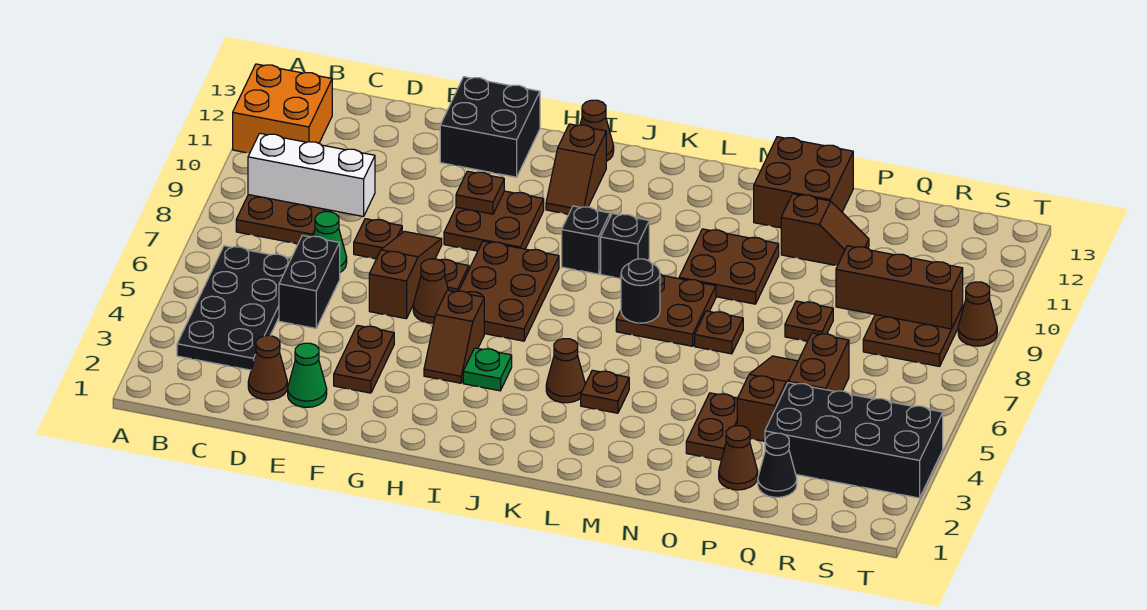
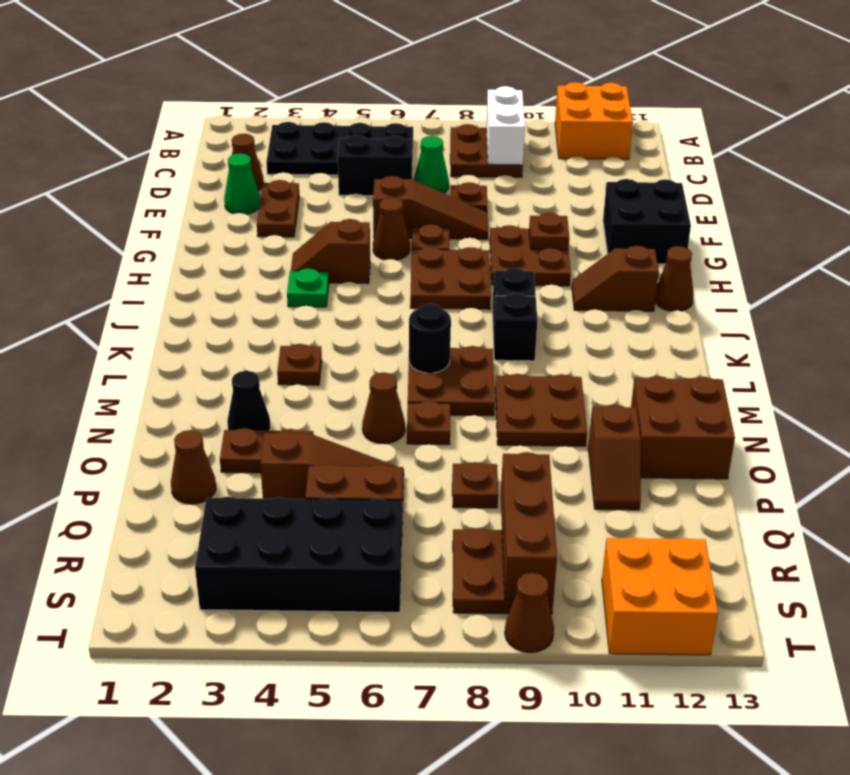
white 1x3 brick [248,133,375,217] -> white 1x2 brick [486,86,525,165]
brown 1x2 plate [334,325,394,393] -> brown 1x2 plate turned to [257,180,299,237]
brown 2x3 plate [459,241,559,341] -> brown 2x2 plate [410,247,491,309]
brown 1x1 cone [546,339,585,403] -> brown 1x1 cone moved to [362,372,405,444]
black 1x1 cone [758,433,797,497] -> black 1x1 cone moved to [227,371,271,431]
black 2x4 brick [765,383,943,498] -> black 2x4 brick turned to [195,496,402,612]
none -> orange 2x2 brick [602,537,718,655]

